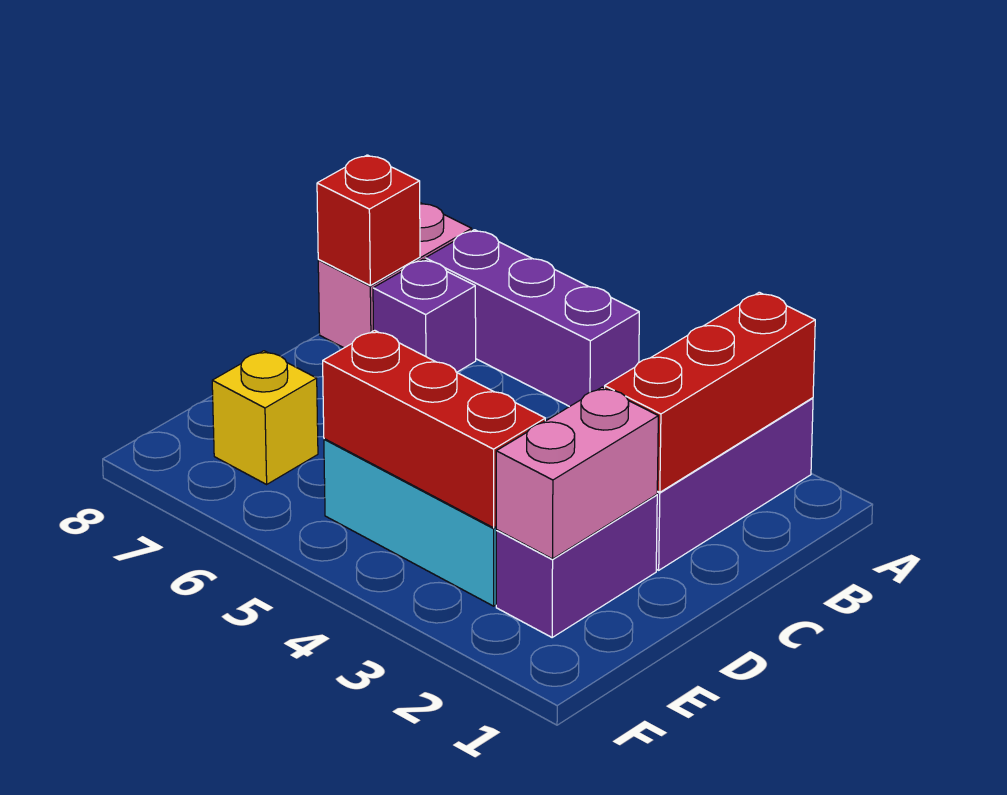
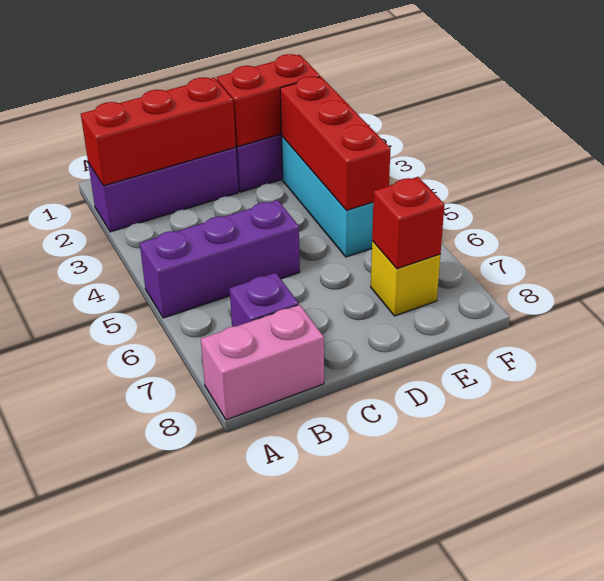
purple 1x3 brick [425,230,639,407] -> purple 1x3 brick turned to [140,200,300,318]
red 1x1 brick [317,155,420,285] -> red 1x1 brick moved to [372,177,444,269]
pink 1x2 brick [496,387,658,559] -> red 1x2 brick [217,54,320,147]

